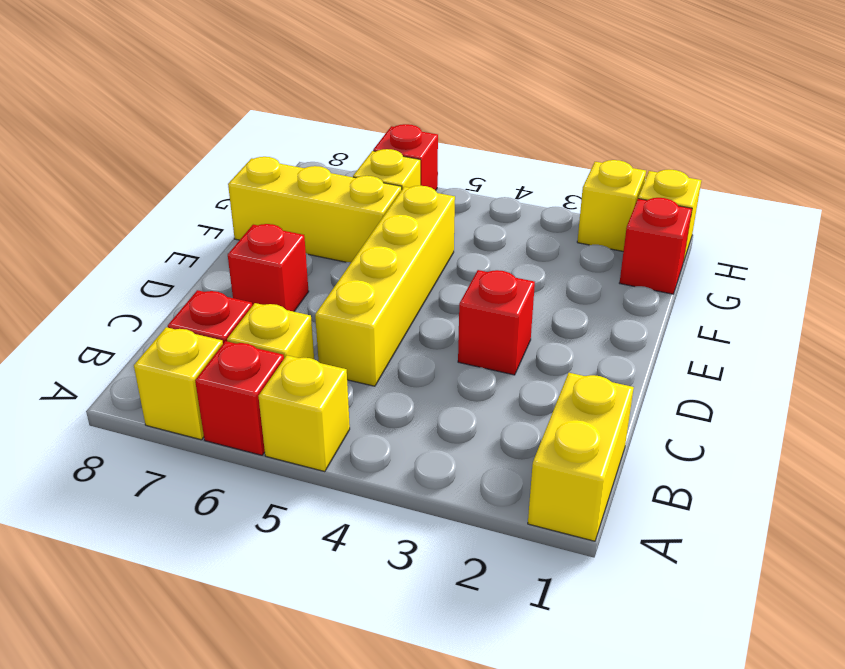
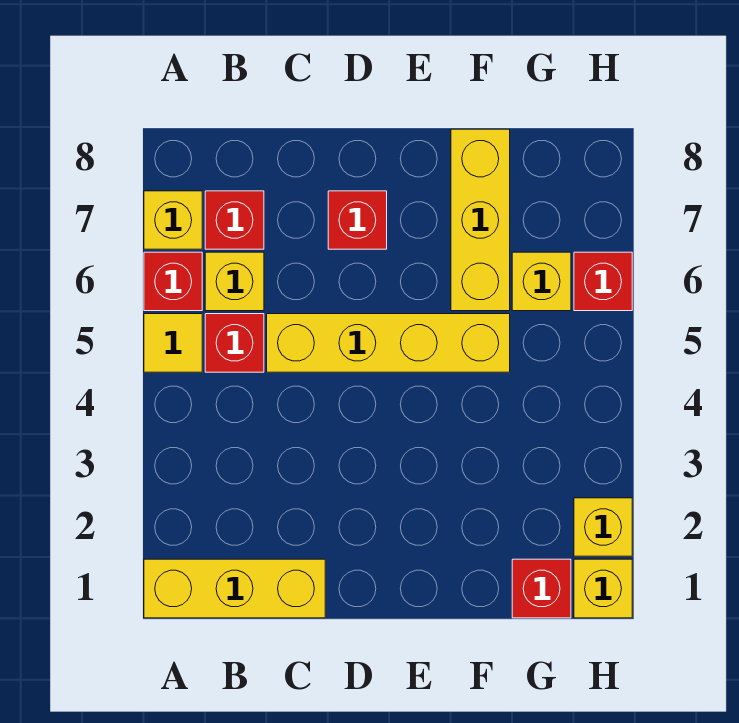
yellow 1x2 brick [528,373,634,541] -> yellow 1x3 brick [144,559,325,618]
yellow 1x1 brick [258,355,350,472] -> yellow 1x1 tile [144,314,202,372]
red 1x1 brick [458,270,535,375] -> red 1x1 brick moved to [205,314,264,372]

